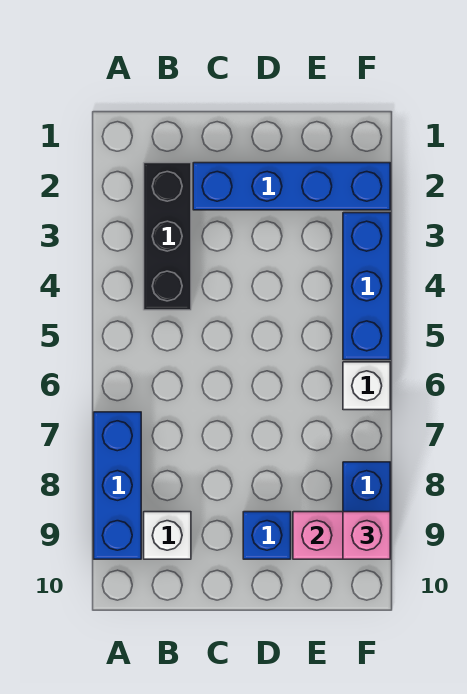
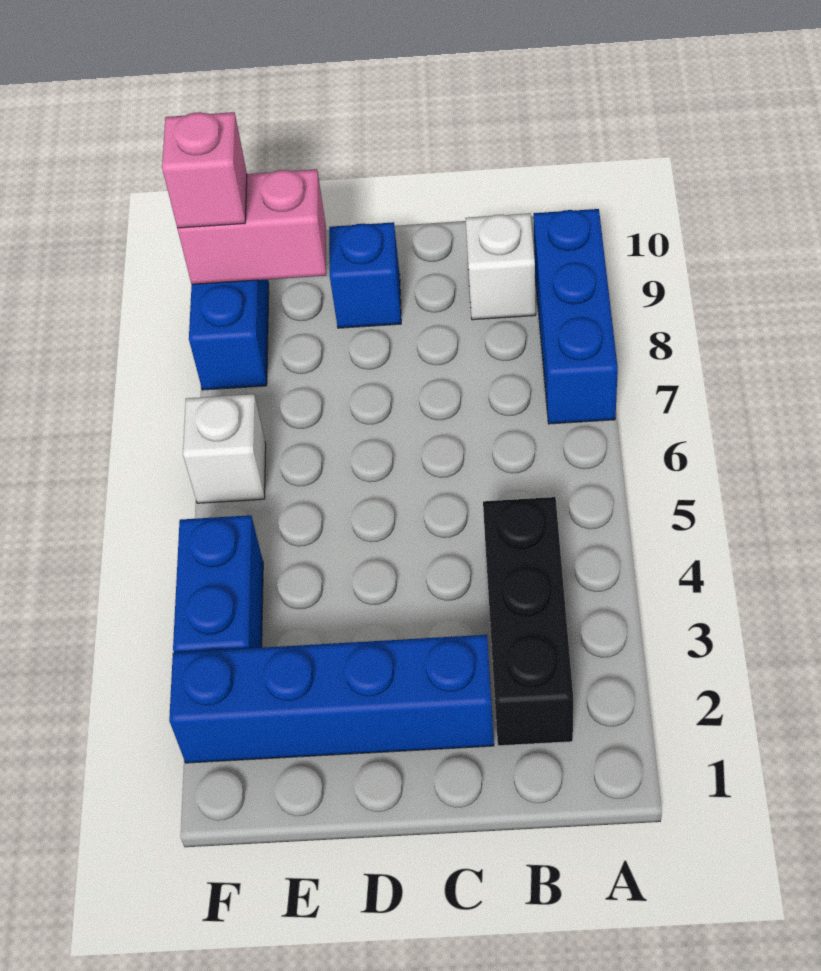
blue 1x3 brick [343,213,390,360] -> blue 1x2 brick [173,515,263,653]

